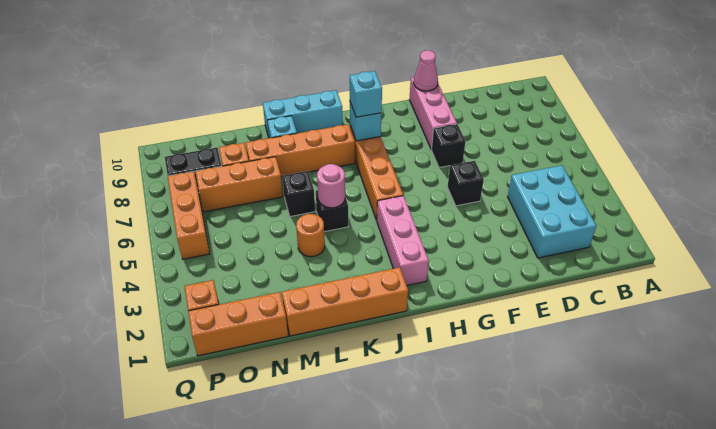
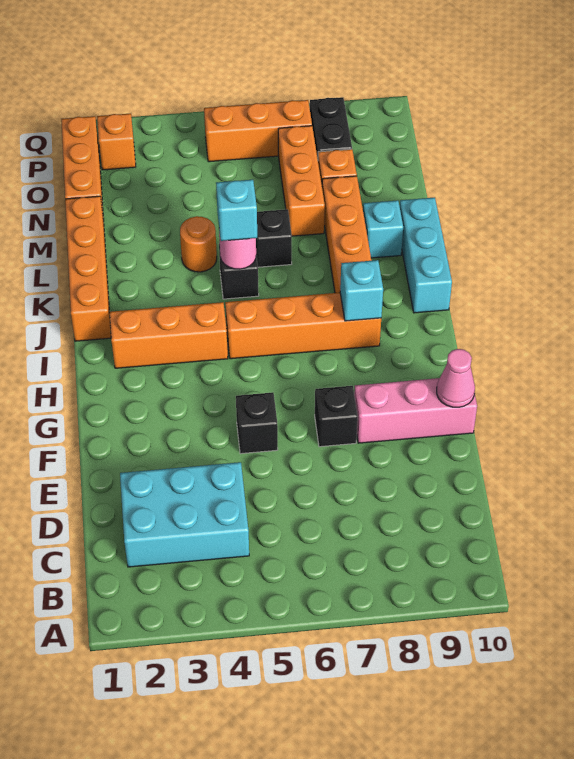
pink 1x3 brick [377,196,429,285] -> orange 1x3 brick [110,302,228,368]
cyan 1x1 brick [350,71,382,117] -> cyan 1x1 brick moved to [216,180,257,241]

